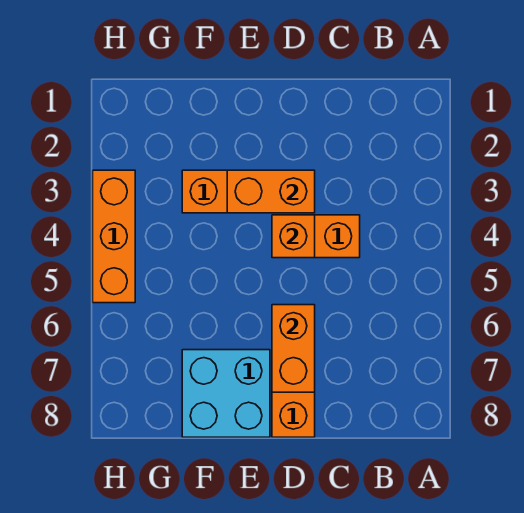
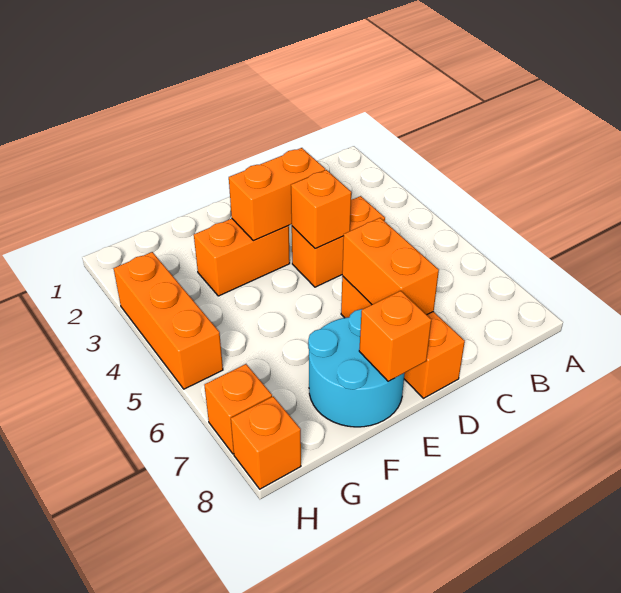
cyan 2x2 brick [182,350,270,437] -> cyan 2x2 round brick [308,309,405,427]
none -> orange 1x1 brick [359,291,431,381]
none -> orange 1x1 brick [204,364,272,454]
none -> orange 1x1 brick [231,397,301,489]

